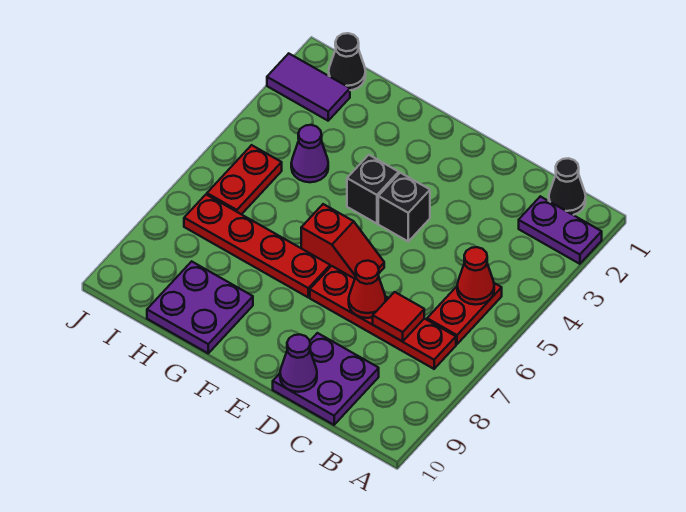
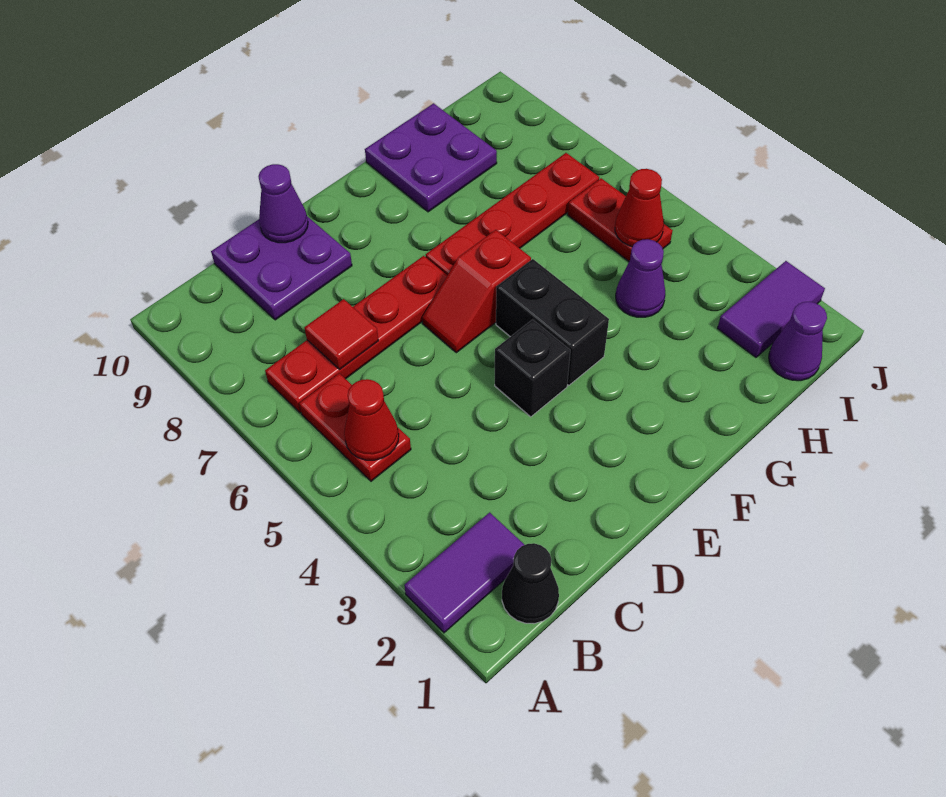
purple 1x2 plate [519,196,602,264] -> purple 1x2 tile [404,512,524,633]
red 1x1 cone [349,261,386,318] -> red 1x1 cone moved to [615,169,664,247]
black 1x1 brick [347,155,399,224] -> black 1x2 brick [496,259,609,385]
black 1x1 cone [329,33,366,90] -> purple 1x1 cone [769,302,827,381]

